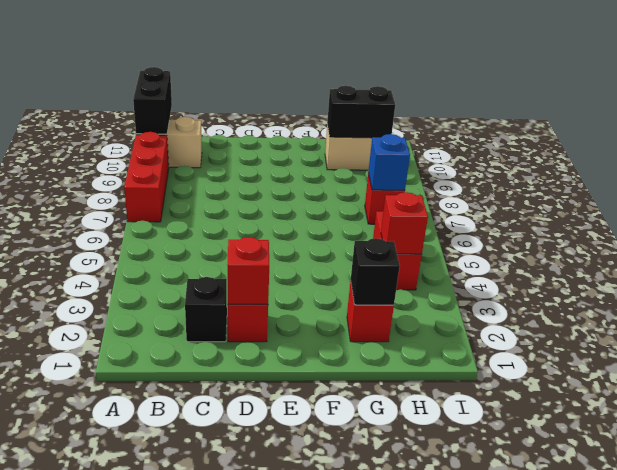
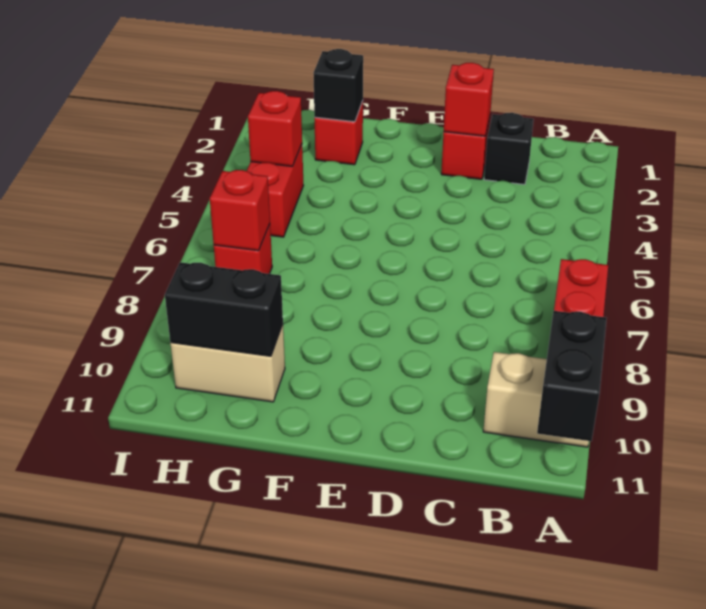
blue 1x1 brick [368,134,410,190] -> red 1x1 brick [210,170,270,251]

